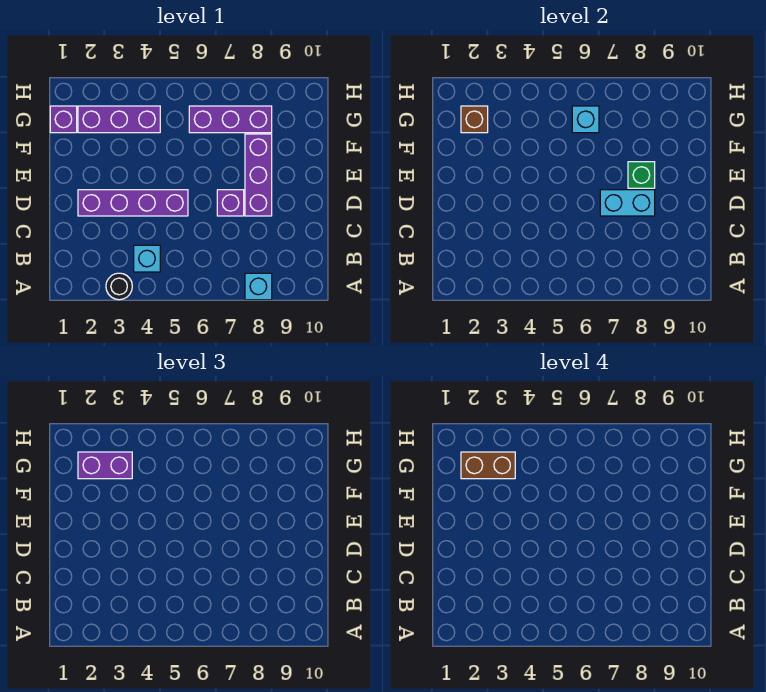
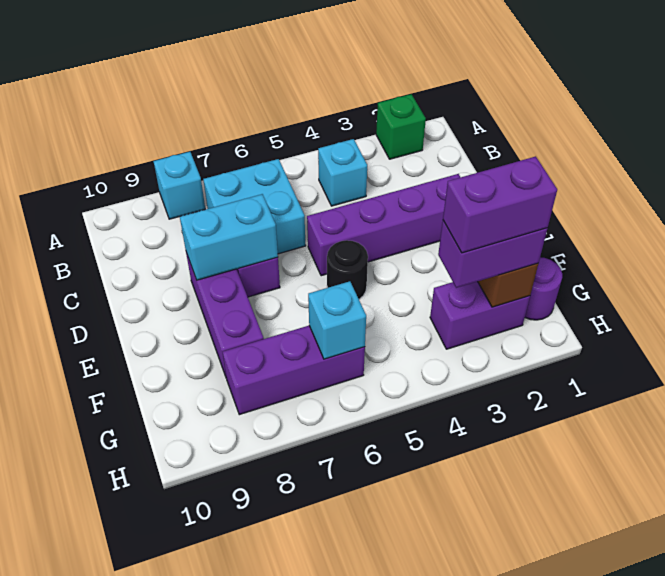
black 1x1 round brick [106,273,132,300] -> black 1x1 round brick moved to [327,240,368,299]
none -> cyan 2x2 brick [203,159,306,254]
green 1x1 brick [628,162,655,188] -> green 1x1 brick moved to [376,94,426,159]
purple 1x1 brick [50,106,77,133] -> purple 1x1 round brick [525,257,562,320]
purple 1x3 brick [78,106,160,133] -> purple 1x2 brick [430,282,530,349]
brown 1x2 brick [461,452,515,479] -> purple 1x2 brick [443,156,557,253]

